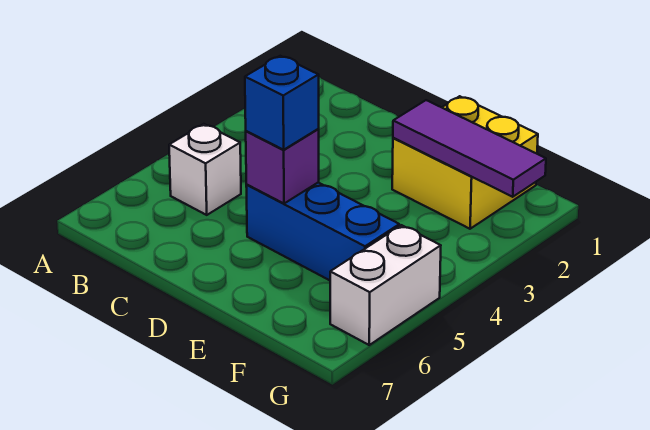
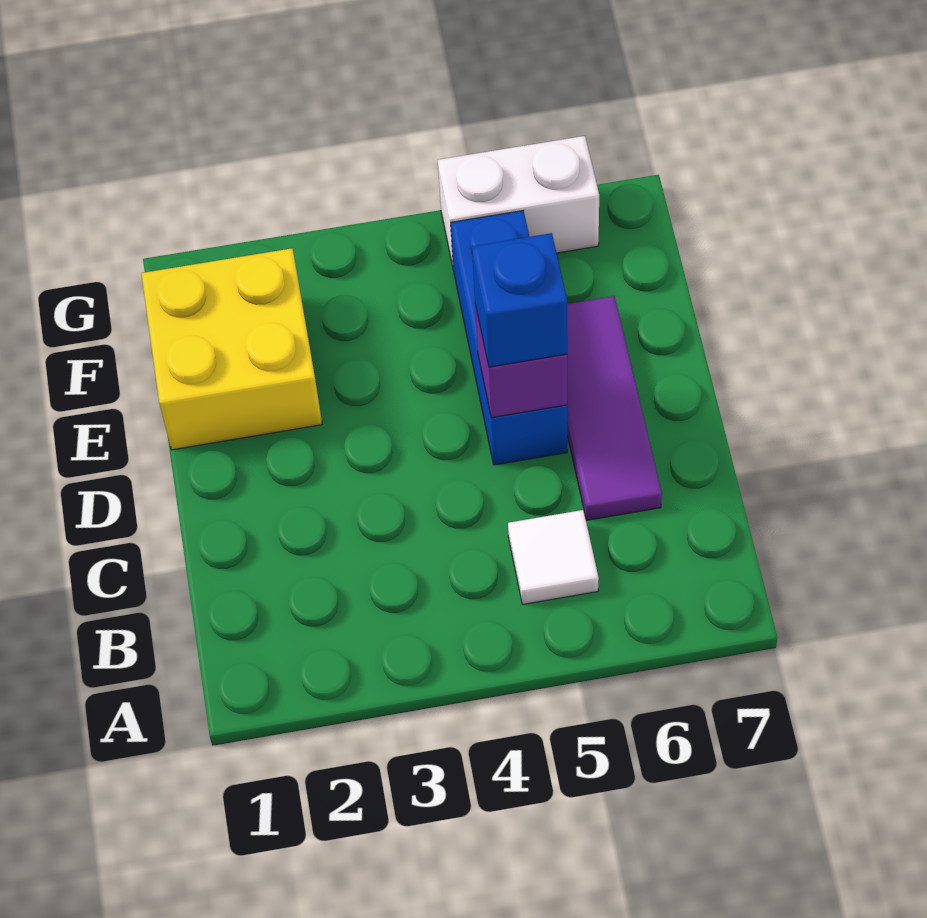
white 1x1 brick [169,124,241,215] -> white 1x1 tile [508,510,599,604]
purple 1x3 tile [393,100,546,197] -> purple 1x3 tile moved to [567,296,662,520]

